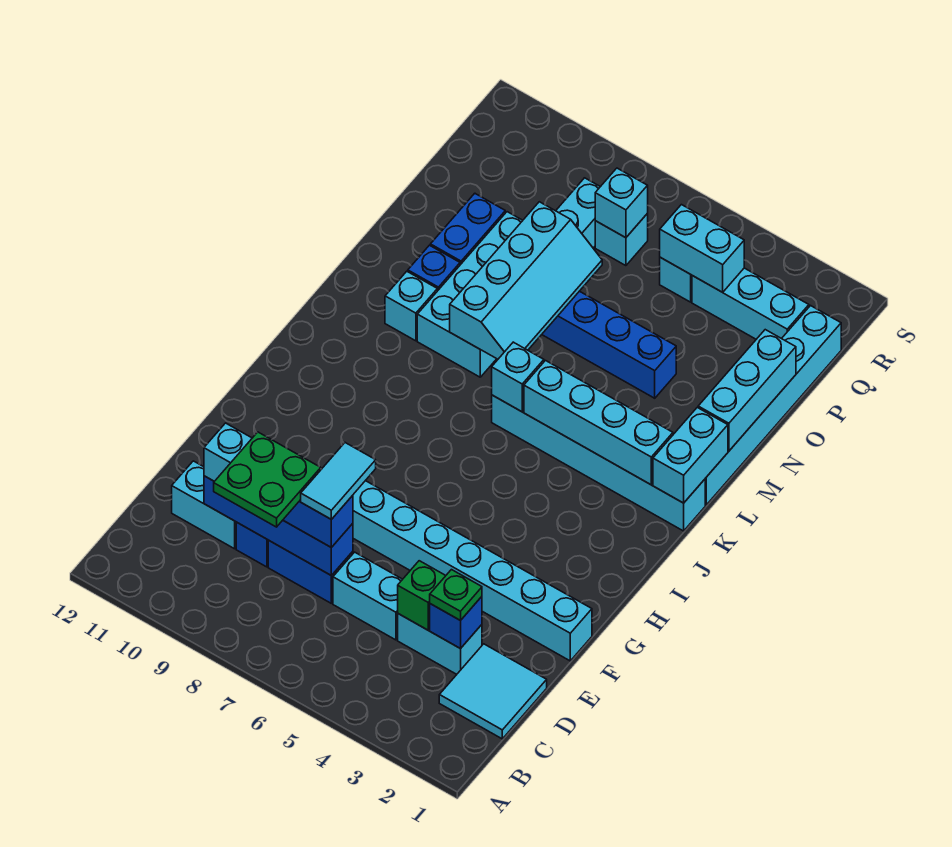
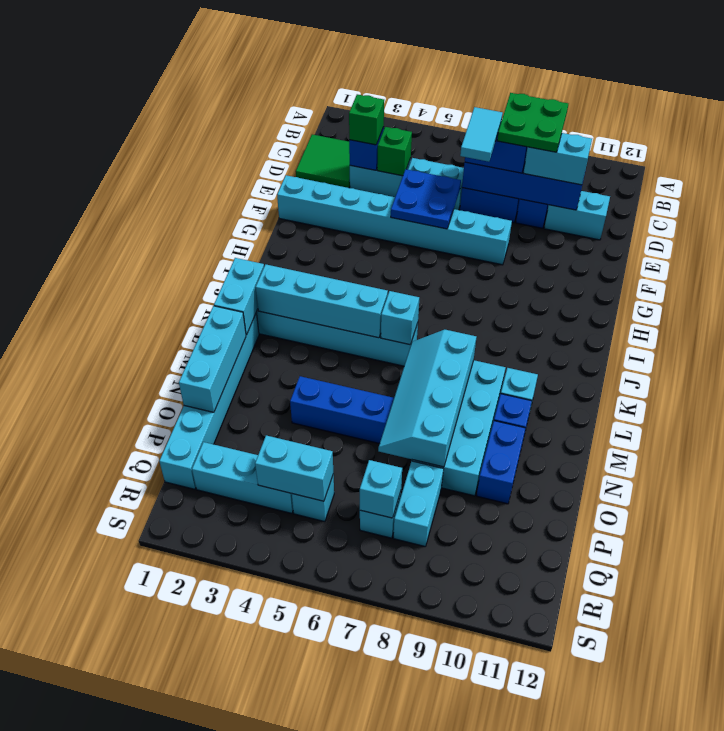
cyan 2x2 tile [439,644,547,739] -> green 2x2 tile [296,134,350,188]
green 1x1 plate [430,570,482,621] -> green 1x1 brick [349,94,384,145]
none -> blue 2x2 plate [391,169,461,229]

